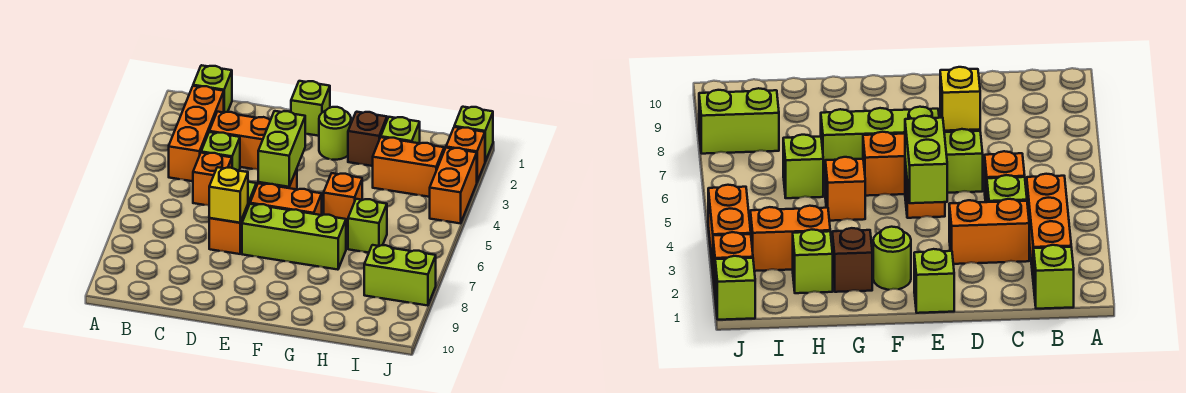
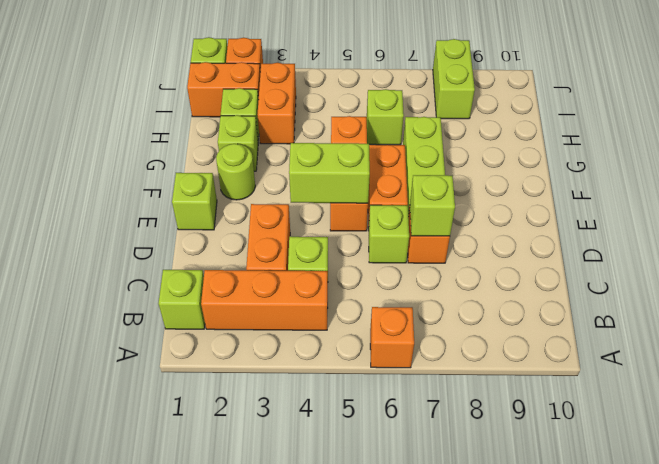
orange 1x1 brick [193,153,232,206] -> orange 1x1 brick moved to [370,307,414,368]
yellow 1x1 brick [209,167,248,223] -> lime 1x1 brick [410,175,455,236]
brown 1x1 brick [348,112,387,166] -> lime 1x1 brick [218,115,258,171]
orange 1x2 brick [430,148,477,223] -> orange 1x2 brick moved to [187,62,260,117]

